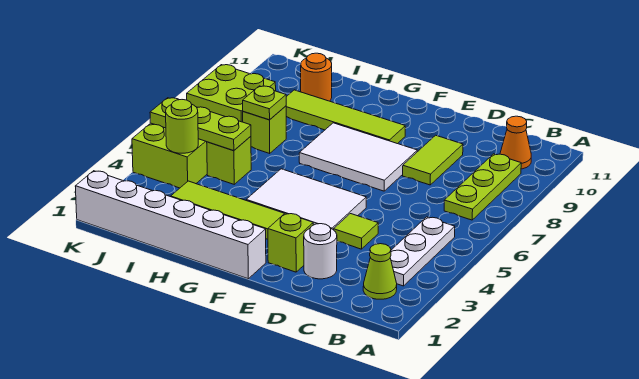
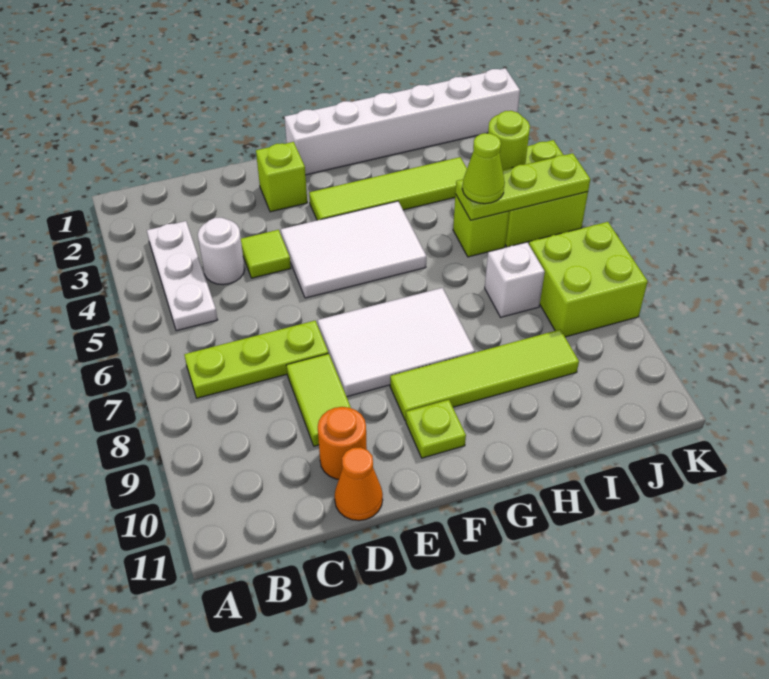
lime 1x1 cone [363,244,397,299] -> lime 1x1 cone moved to [462,133,505,204]
lime 1x3 plate [444,154,521,220] -> lime 1x3 plate turned to [184,321,328,398]
orange 1x1 cone [500,116,531,169] -> orange 1x1 cone moved to [335,447,383,521]
white 1x1 round brick [304,224,337,279] -> white 1x1 round brick moved to [198,218,245,285]
lime 1x1 brick [243,106,286,153] -> white 1x1 brick [485,242,545,317]
lime 1x1 plate [243,86,286,120] -> lime 1x1 plate moved to [406,400,466,458]
orange 1x1 round brick [301,53,332,101] -> orange 1x1 round brick moved to [318,407,367,479]

